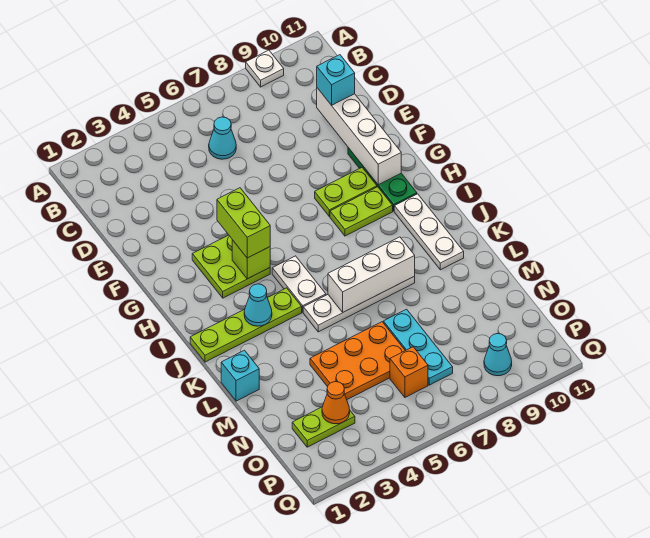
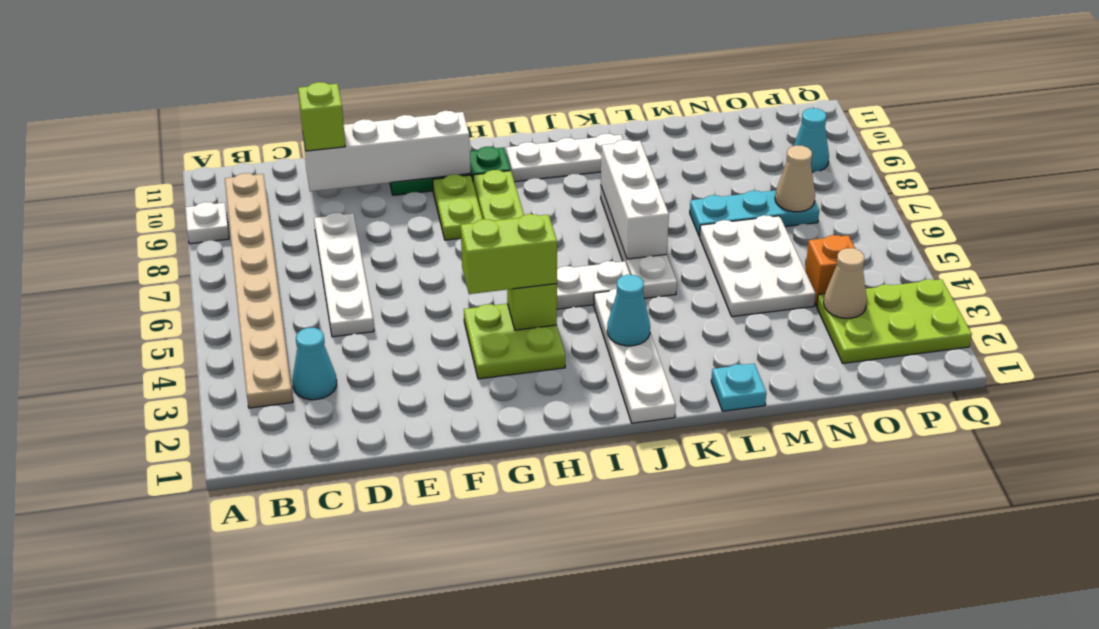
none -> tan 1x8 plate [225,173,293,408]
cyan 1x1 cone [209,117,236,159] -> cyan 1x1 cone moved to [292,328,337,400]
none -> white 1x4 plate [314,213,374,337]
cyan 1x1 brick [317,55,355,105] -> lime 1x1 brick [298,82,345,151]
lime 1x4 plate [190,288,302,362] -> white 1x4 plate [594,288,676,423]
cyan 1x1 brick [221,350,259,401] -> cyan 1x1 plate [711,364,766,411]
orange 2x3 plate [310,322,405,399] -> white 2x3 plate [699,215,816,317]
lime 1x2 plate [292,407,355,447] -> lime 2x3 plate [817,279,972,363]
orange 1x1 cone [322,382,350,424] -> tan 1x1 cone [824,248,867,318]
orange 1x1 brick [390,347,428,397] -> orange 1x1 brick moved to [805,235,855,306]
none -> tan 1x1 cone [775,145,815,212]

